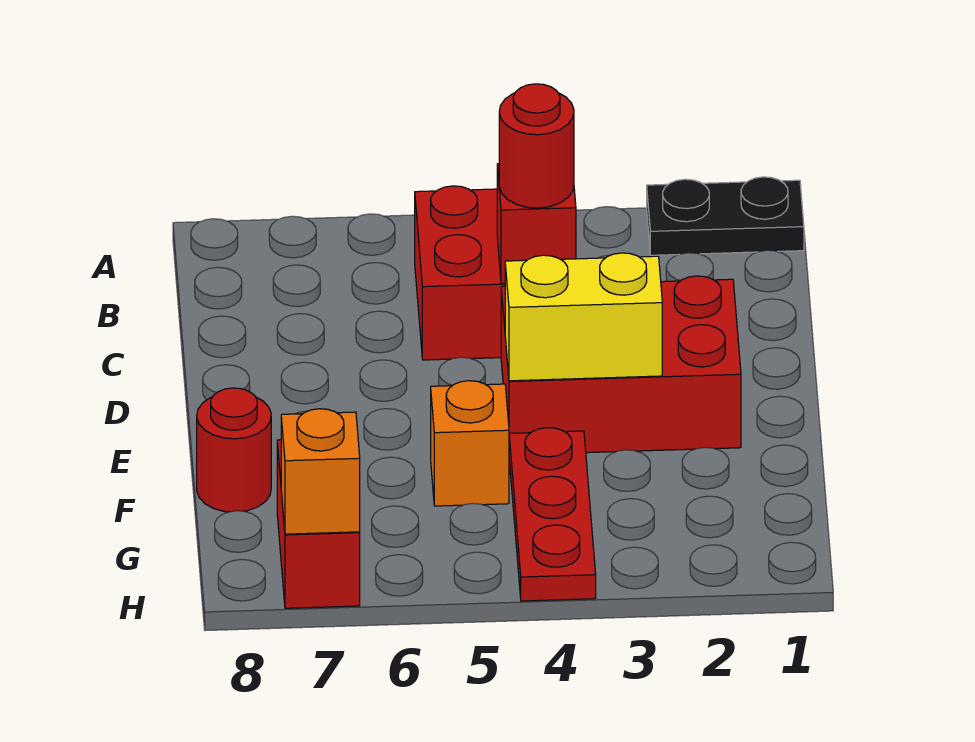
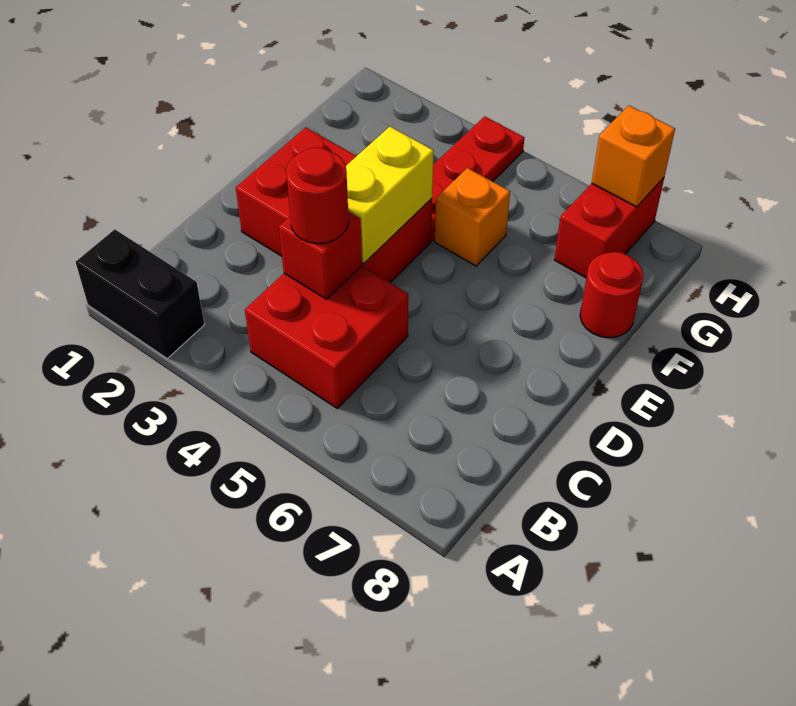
black 1x2 plate [647,177,804,255] -> black 1x2 brick [76,229,205,359]
yellow 1x2 brick [505,253,662,381] -> yellow 1x2 brick turned to [346,127,434,263]

